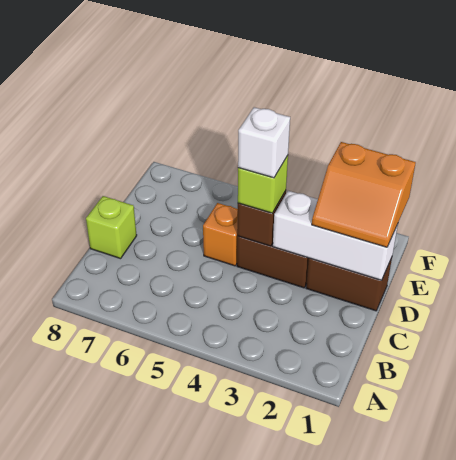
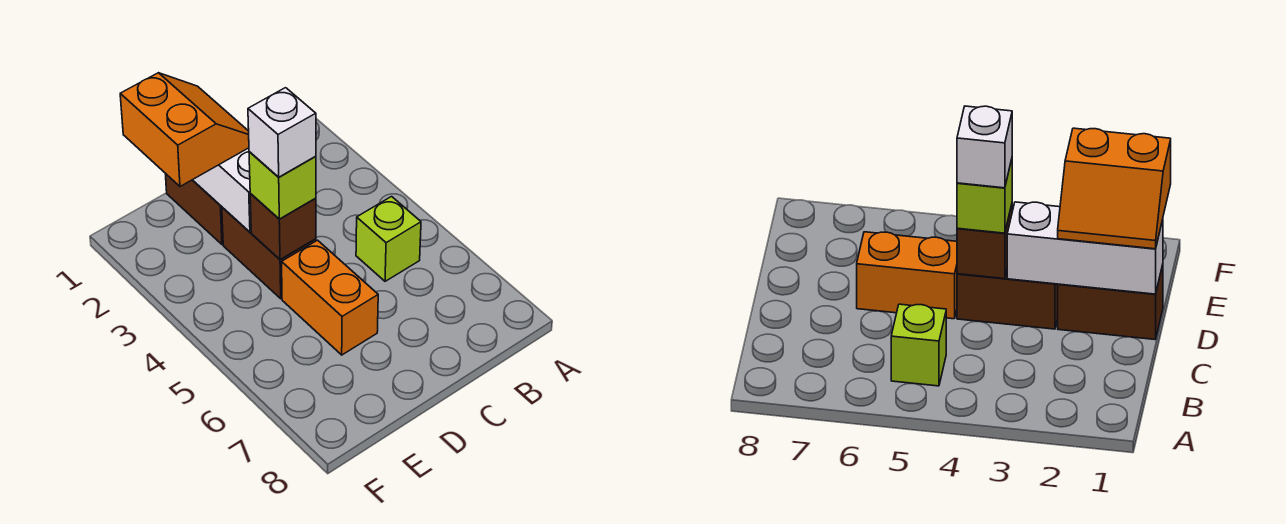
lime 1x1 brick [86,196,137,259] -> lime 1x1 brick moved to [356,197,421,281]
orange 1x1 brick [203,203,238,266] -> orange 1x2 brick [282,240,378,355]

